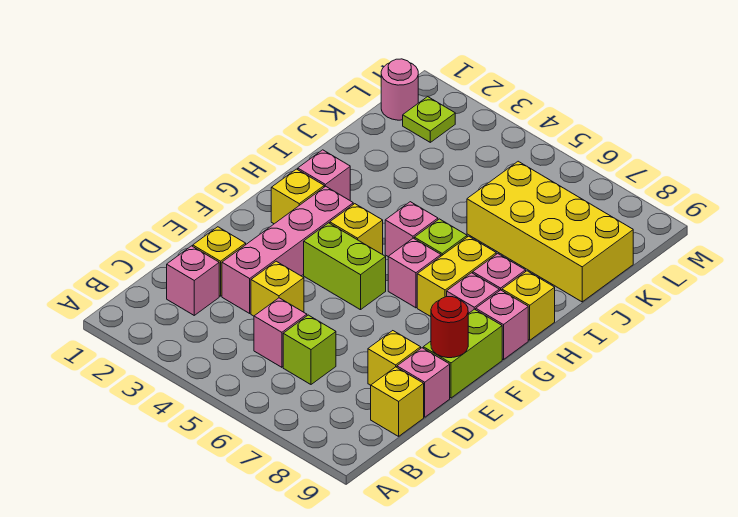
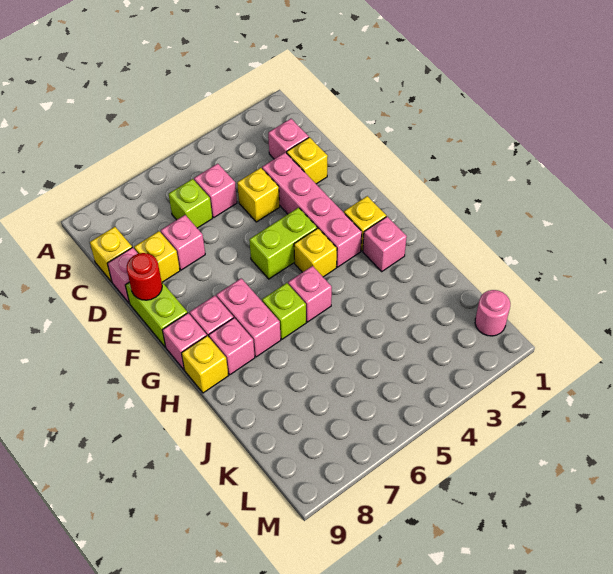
pink 1x1 brick [388,238,441,308] -> pink 1x1 brick moved to [161,215,205,270]
yellow 1x2 brick [417,236,496,317] -> pink 1x2 brick [216,278,281,357]
yellow 2x4 brick [467,161,633,302] -> none
lime 1x1 plate [403,97,455,142] -> none

